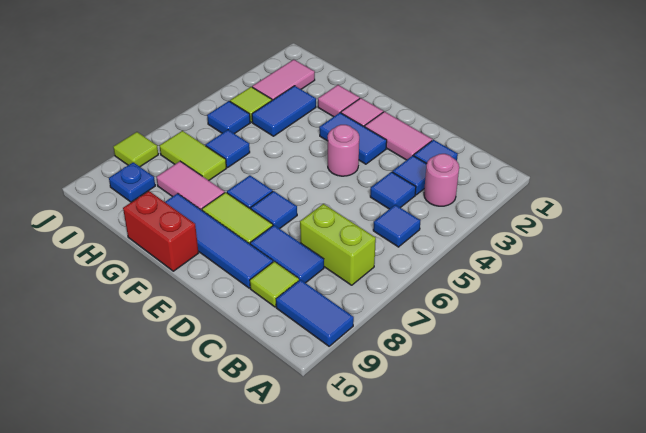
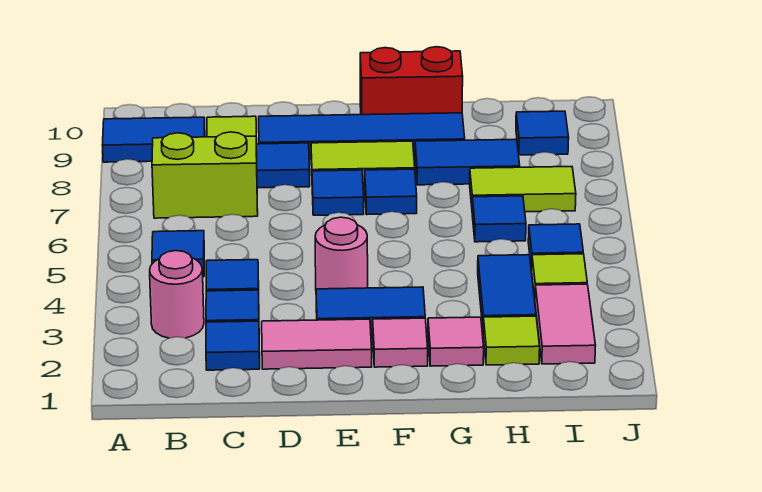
pink 1x2 tile [156,161,225,210] -> blue 1x2 tile [415,139,520,185]
blue 1x1 plate [109,162,155,202] -> blue 1x1 tile [516,111,569,155]
lime 1x1 tile [113,132,158,167] -> lime 1x1 tile moved to [483,316,540,365]

